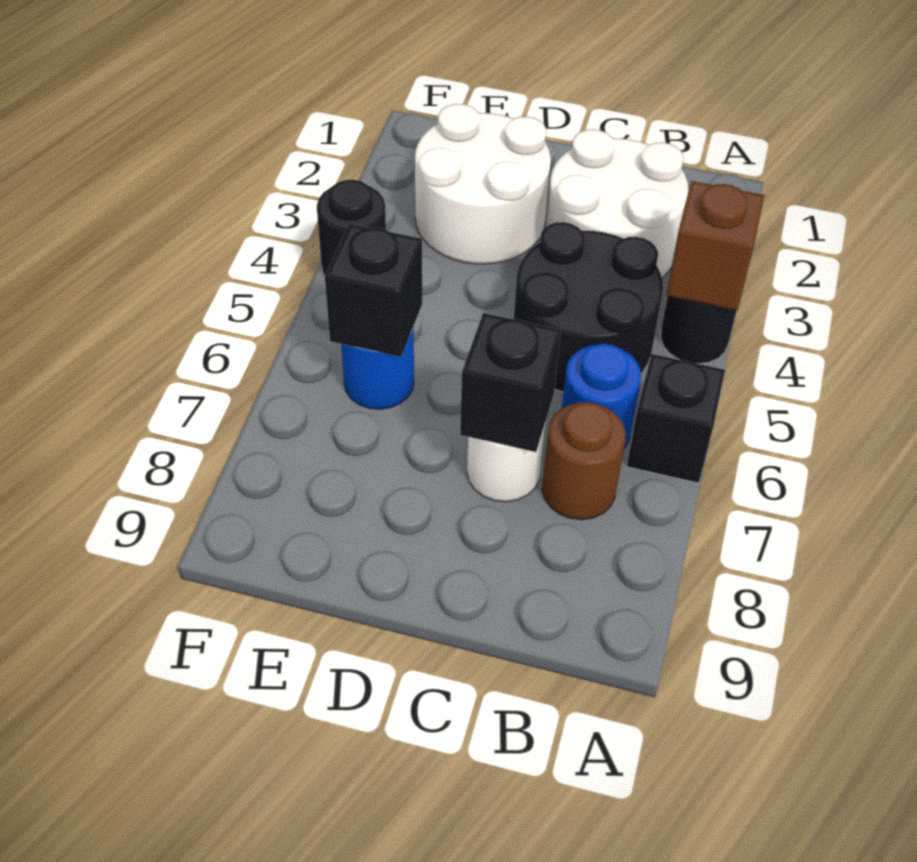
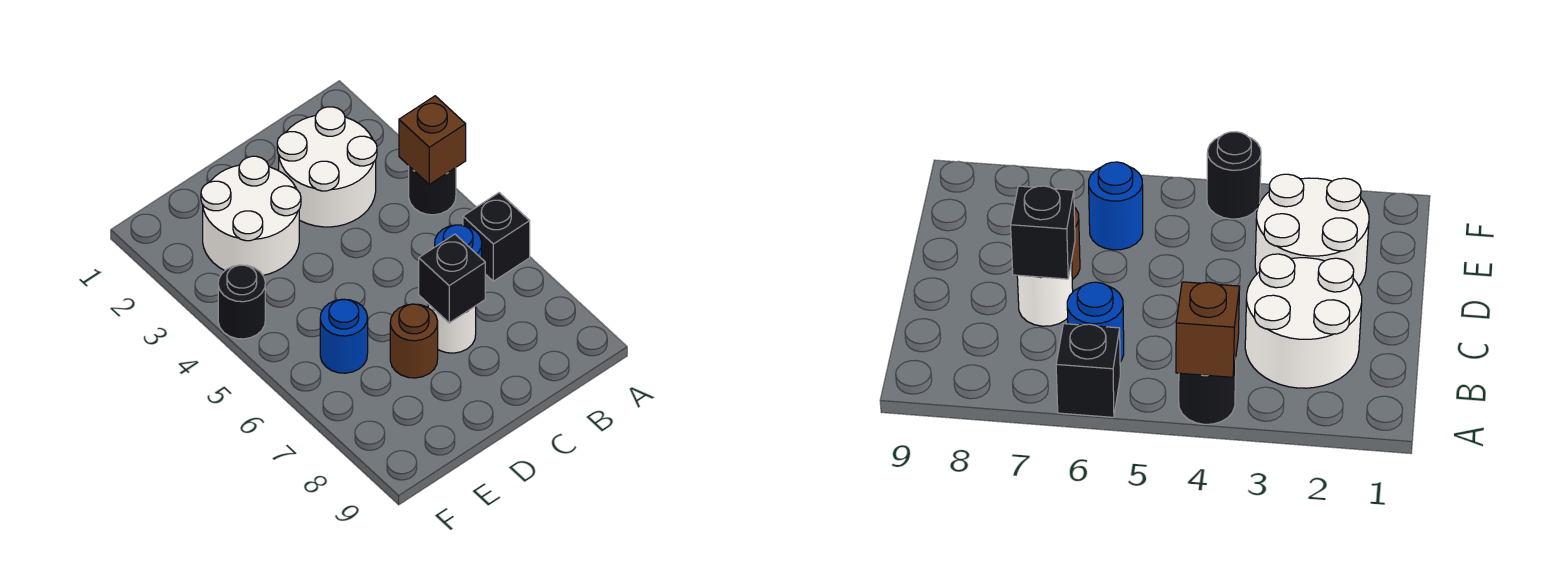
black 2x2 round brick [514,222,663,392] -> none
brown 1x1 round brick [542,402,626,520] -> brown 1x1 round brick moved to [390,304,438,378]
black 1x1 brick [325,224,422,357] -> none

